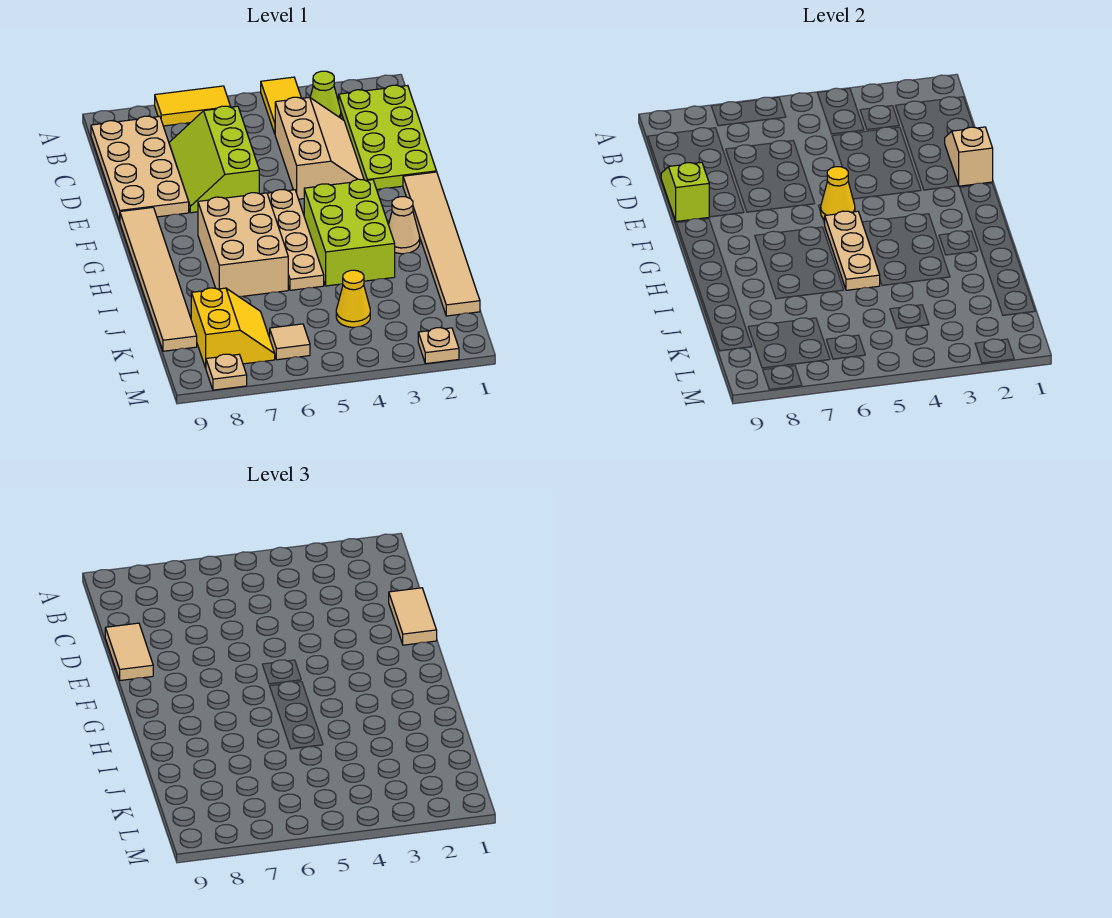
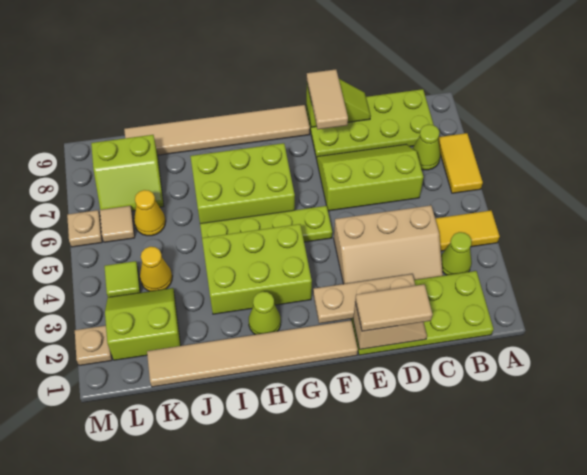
none -> lime 1x1 cone [413,125,440,170]
tan 2x4 plate [91,116,189,221] -> lime 2x4 plate [306,89,434,159]
tan 1x2 tile [105,623,153,681] -> tan 1x2 tile turned to [307,69,348,129]
tan 1x4 plate [267,190,324,290] -> lime 1x4 plate [200,206,332,242]
yellow 1x1 cone [820,167,855,219] -> yellow 1x1 cone moved to [134,190,166,236]
tan 1x3 plate [824,211,880,290] -> tan 1x3 plate moved to [313,274,415,323]
tan 2x3 brick [198,193,288,296] -> lime 2x3 brick [190,143,295,223]
tan 1x1 cone [388,197,420,254] -> lime 1x1 cone [249,292,281,335]
none -> lime 2x2 slope [105,288,181,360]
yellow 2x2 slope [191,288,275,368] -> lime 2x2 slope [91,135,164,211]
none -> lime 1x1 tile [104,261,140,297]
tan 1x1 plate [206,354,247,390] -> tan 1x1 plate moved to [67,210,102,247]

